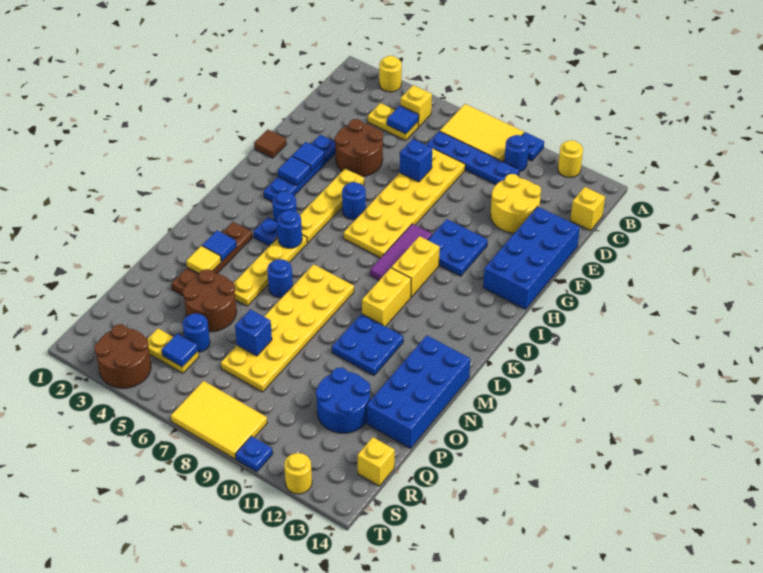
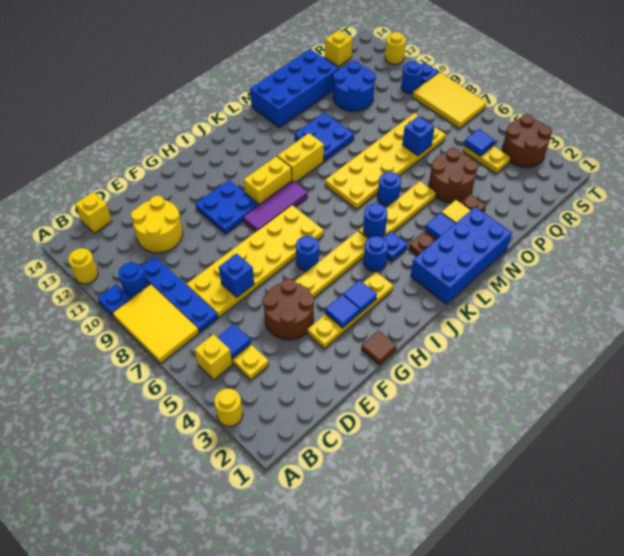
blue 2x4 brick [483,207,580,309] -> blue 2x4 brick moved to [411,207,512,304]
blue 1x4 plate [264,135,336,201] -> yellow 1x4 plate [307,272,393,349]
blue 1x1 round brick [183,313,210,352] -> blue 1x1 round brick moved to [401,61,423,94]

